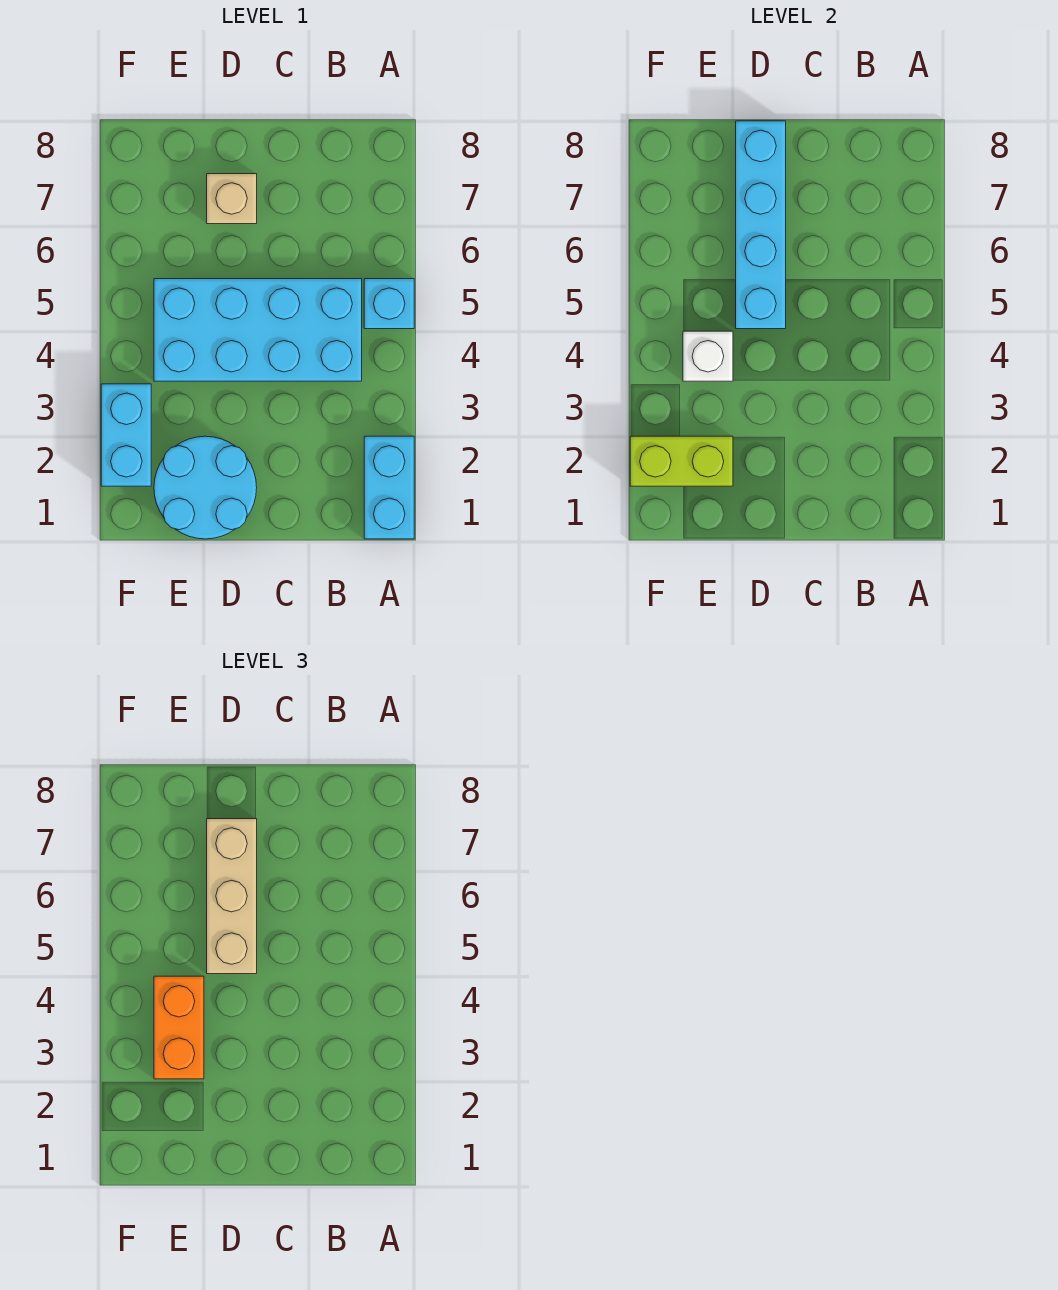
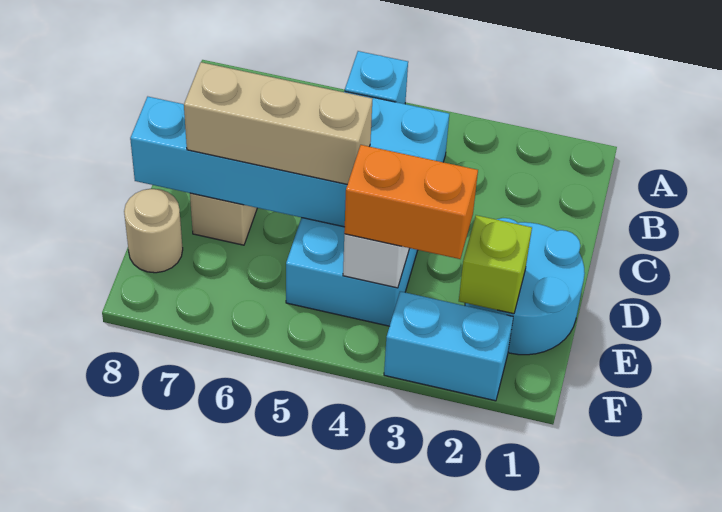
cyan 1x2 brick [364,436,414,539] -> none
lime 1x2 brick [630,436,733,486] -> lime 1x1 brick [459,215,532,314]
none -> tan 1x1 round brick [124,189,183,273]

